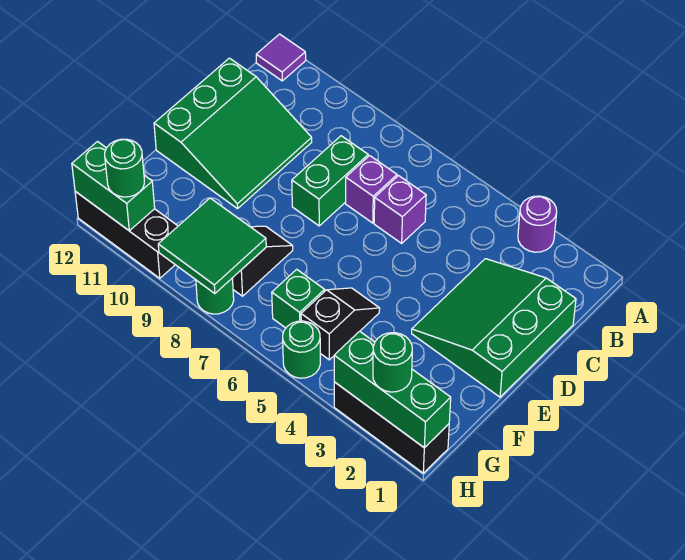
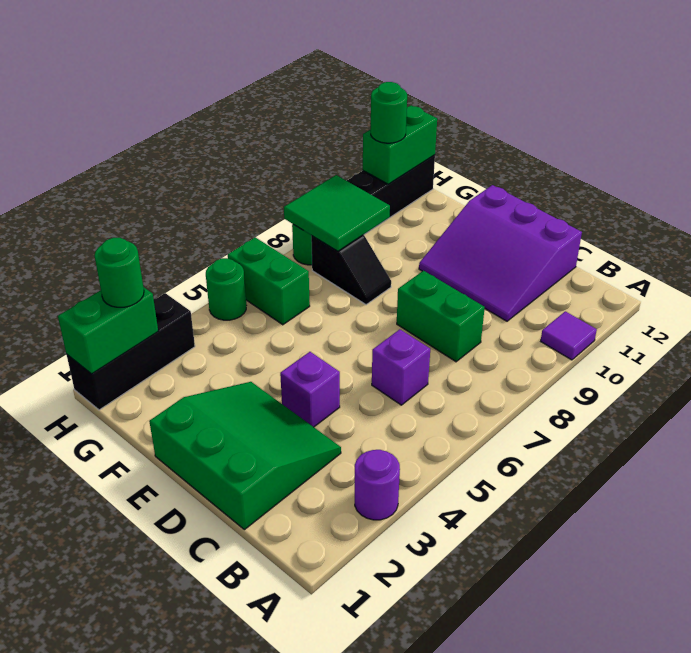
purple 1x1 tile [256,34,306,81] -> purple 1x1 tile moved to [541,311,597,360]
purple 1x1 brick [346,156,397,223] -> purple 1x1 brick moved to [280,352,340,427]
green 3x3 slope [154,58,312,209] -> purple 3x3 slope [419,185,582,321]
black 1x2 slope [301,288,380,360] -> none
green 1x1 brick [272,269,325,328] -> green 1x2 brick [228,237,310,325]
green 1x3 brick [334,331,451,448] -> green 1x2 brick [58,288,158,374]

